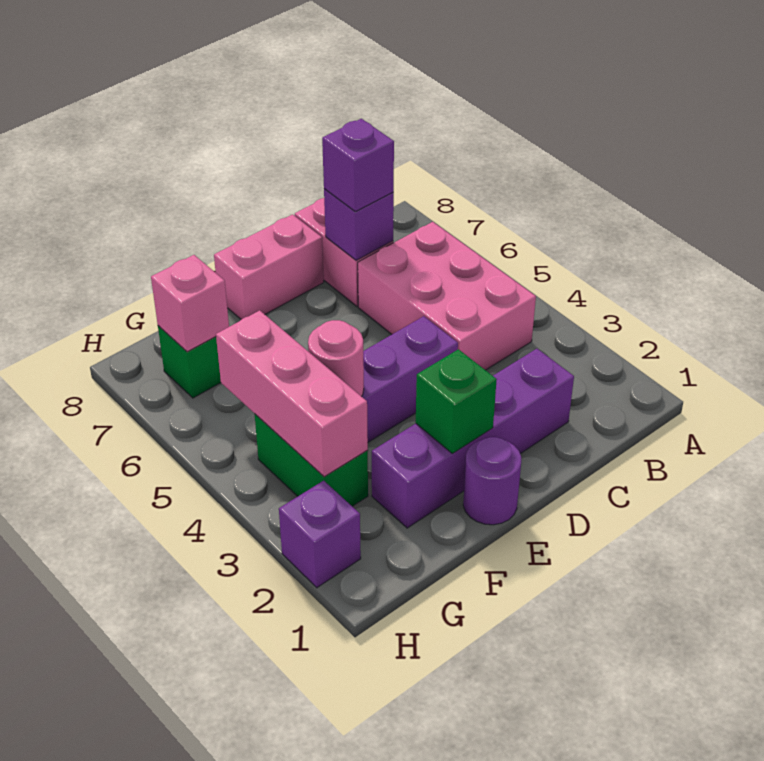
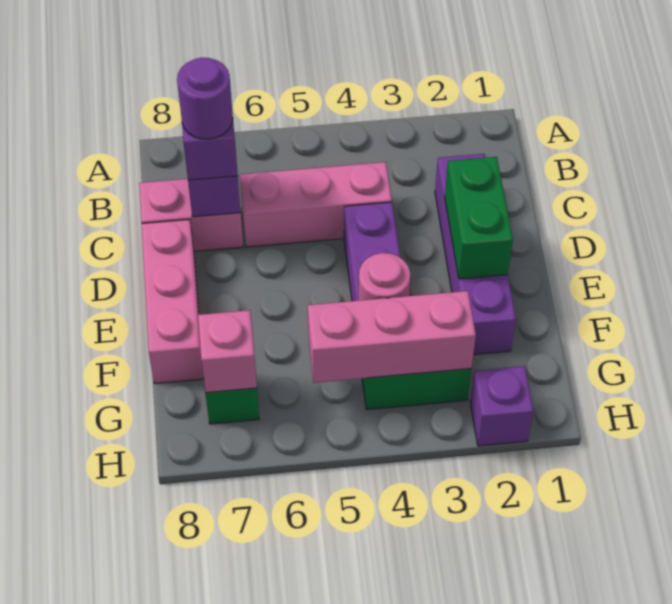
pink 2x3 brick [358,222,536,370] -> pink 1x3 brick [240,162,392,247]
pink 1x2 brick [214,214,324,319] -> pink 1x3 brick [142,219,204,384]
purple 1x1 round brick [463,437,521,525] -> purple 1x1 round brick moved to [177,58,233,139]
green 1x1 brick [416,349,497,453] -> green 1x2 brick [445,157,513,279]

